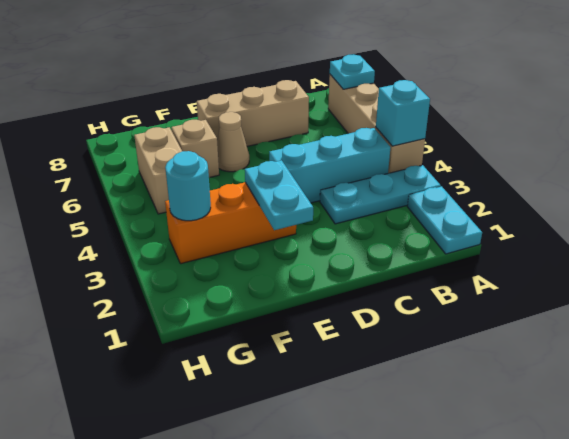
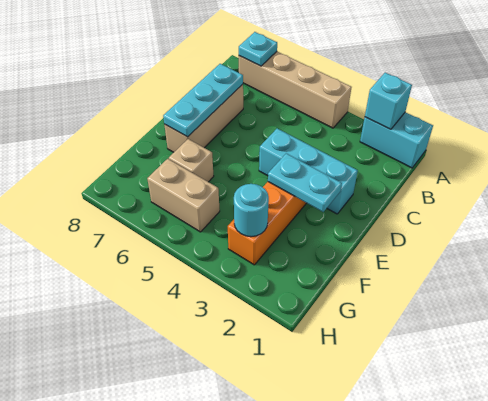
cyan 1x2 plate [407,186,482,254] -> cyan 1x2 brick [360,112,433,168]
cyan 1x3 plate [320,165,441,224] -> cyan 1x3 plate moved to [163,64,243,137]
cyan 1x1 brick [376,80,430,146] -> cyan 1x1 brick moved to [365,73,412,129]
cyan 1x3 brick [269,128,391,203] -> cyan 1x3 brick turned to [259,128,358,214]
tan 1x1 cone [217,112,249,172] -> none

